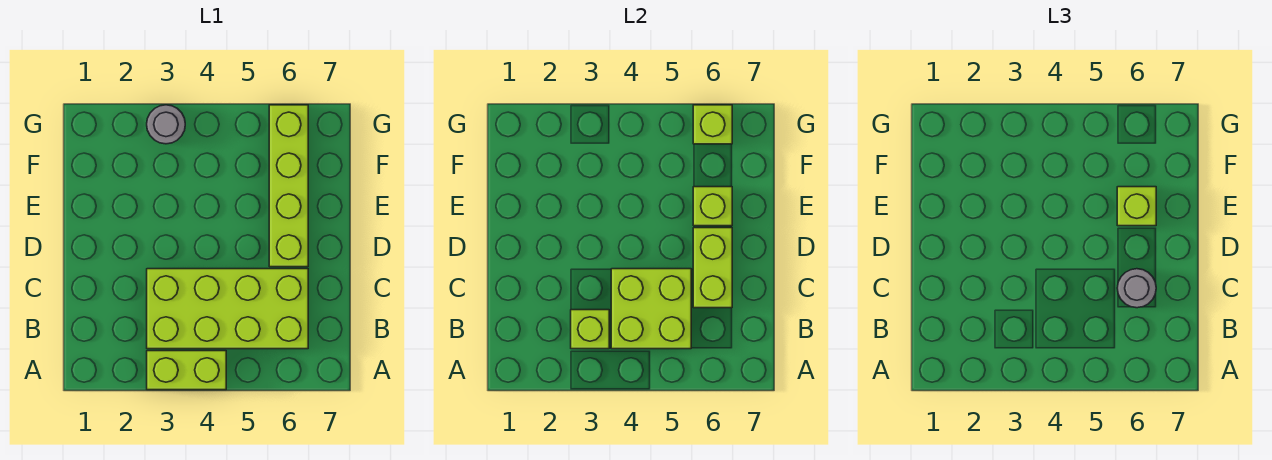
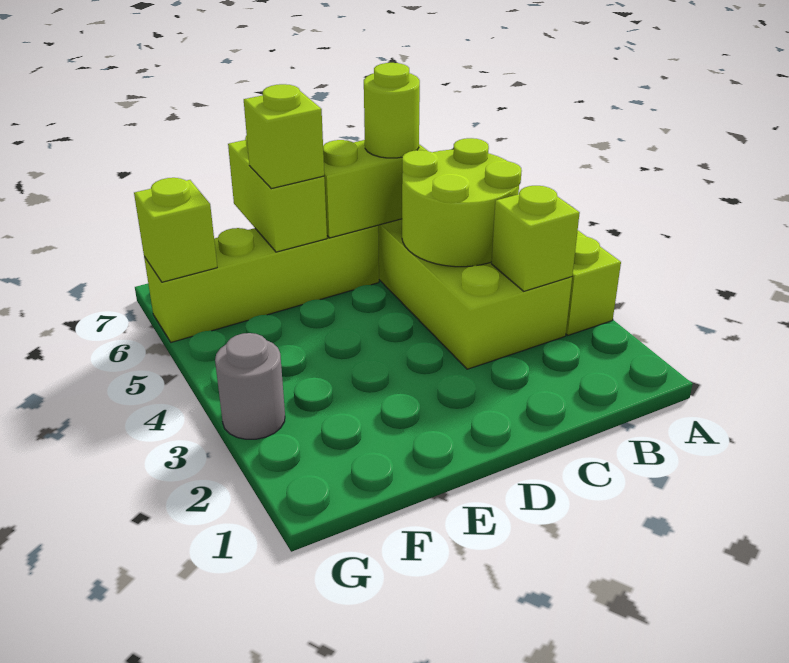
lime 2x2 brick [611,269,691,349] -> lime 2x2 round brick [402,138,522,267]
grey 1x1 round brick [1117,269,1156,308] -> lime 1x1 round brick [364,63,420,158]
lime 1x1 brick [693,187,732,226] -> lime 1x2 brick [228,135,327,252]

